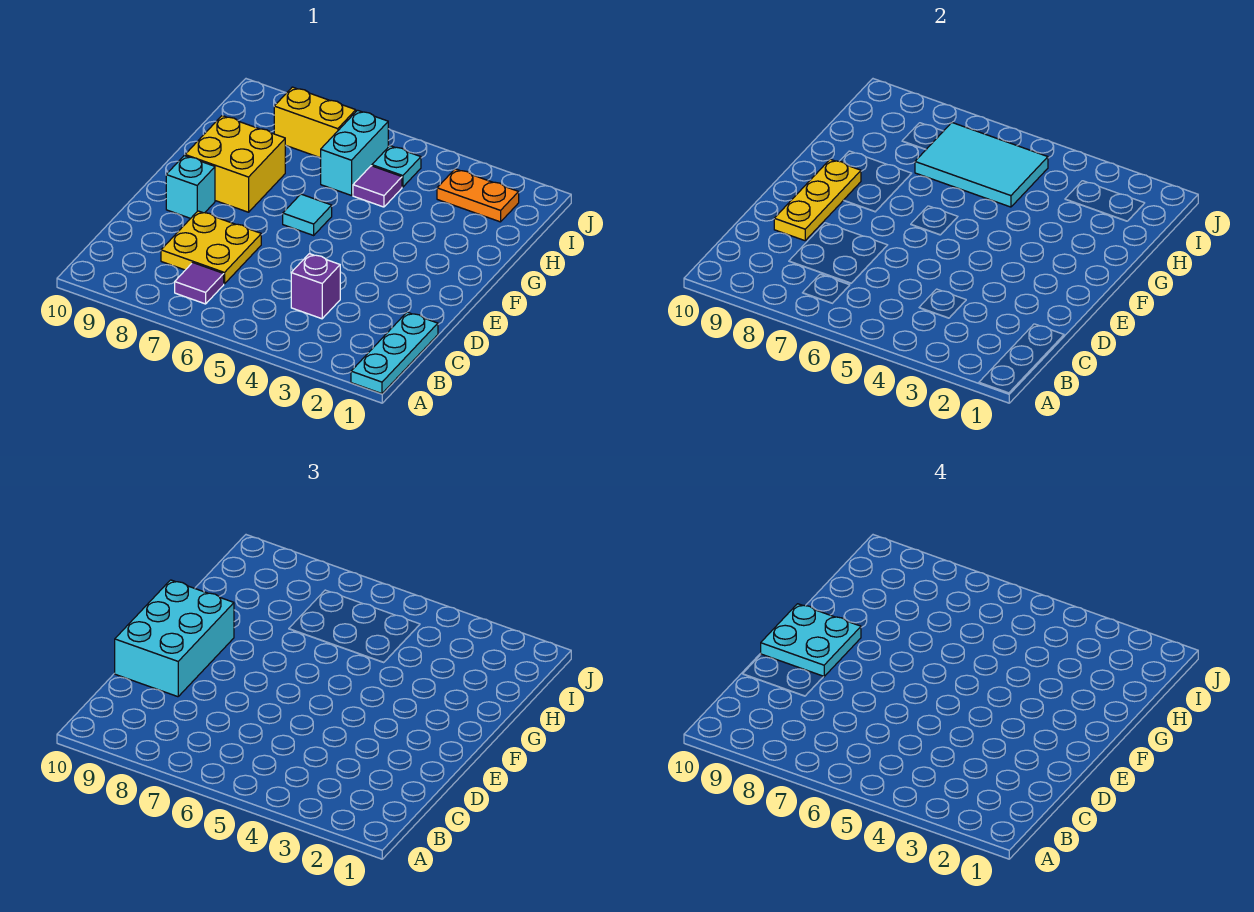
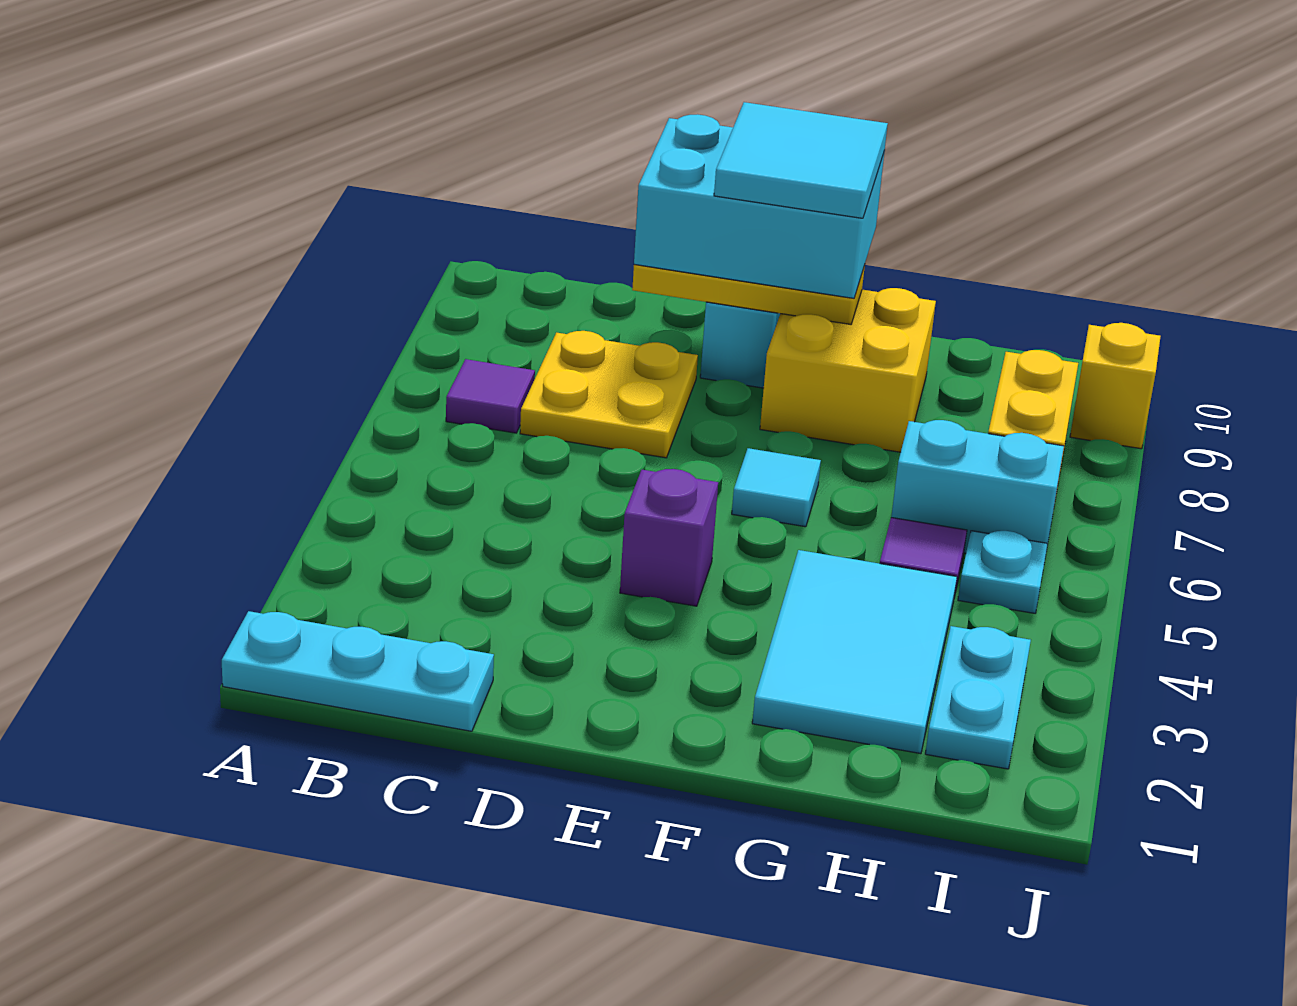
purple 1x1 brick [291,254,340,319] -> purple 1x1 brick moved to [620,469,718,606]
cyan 2x2 plate [761,604,861,677] -> cyan 2x2 tile [714,102,888,218]
cyan 2x3 tile [915,123,1048,207] -> cyan 2x3 tile moved to [752,550,957,754]
orange 1x2 plate [437,169,519,222] -> cyan 1x2 plate [925,626,1031,769]
none -> yellow 1x1 brick [1070,323,1161,449]

